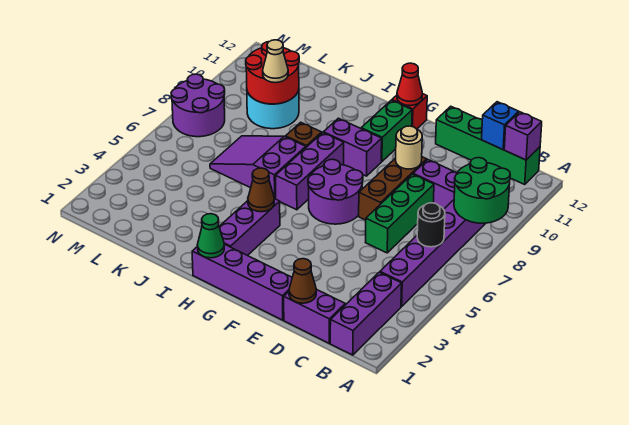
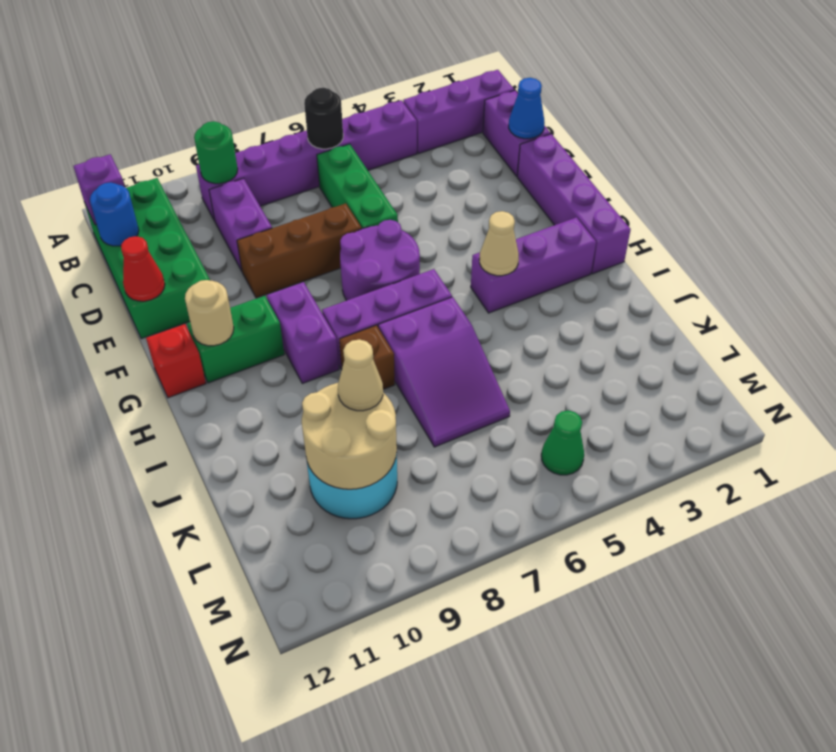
green 2x2 round brick [454,158,510,223] -> green 1x1 round brick [194,121,238,184]
green 1x4 brick [436,106,540,184] -> green 2x4 brick [85,178,210,339]
blue 1x1 brick [482,102,519,149] -> blue 1x1 round brick [90,182,139,246]
brown 1x1 cone [289,259,316,303] -> blue 1x1 cone [509,78,545,139]
green 1x3 brick [366,174,434,253] -> green 1x3 brick turned to [317,144,398,229]
tan 1x1 round brick [396,126,422,169] -> tan 1x1 round brick moved to [185,280,234,346]
red 1x1 cone [397,63,422,106] -> red 1x1 cone moved to [121,236,165,301]
green 1x1 cone [197,214,224,258] -> green 1x1 cone moved to [541,410,584,475]
brown 1x1 cone [248,168,275,212] -> tan 1x1 cone [479,211,519,276]
red 2x2 round brick [246,42,299,104] -> tan 2x2 round brick [302,383,397,489]
purple 2x2 round brick [171,74,225,137] -> none

